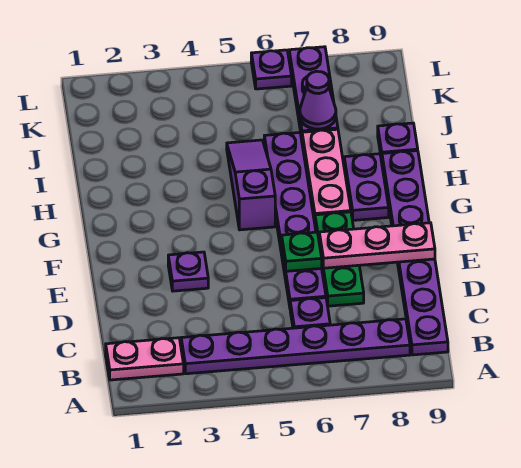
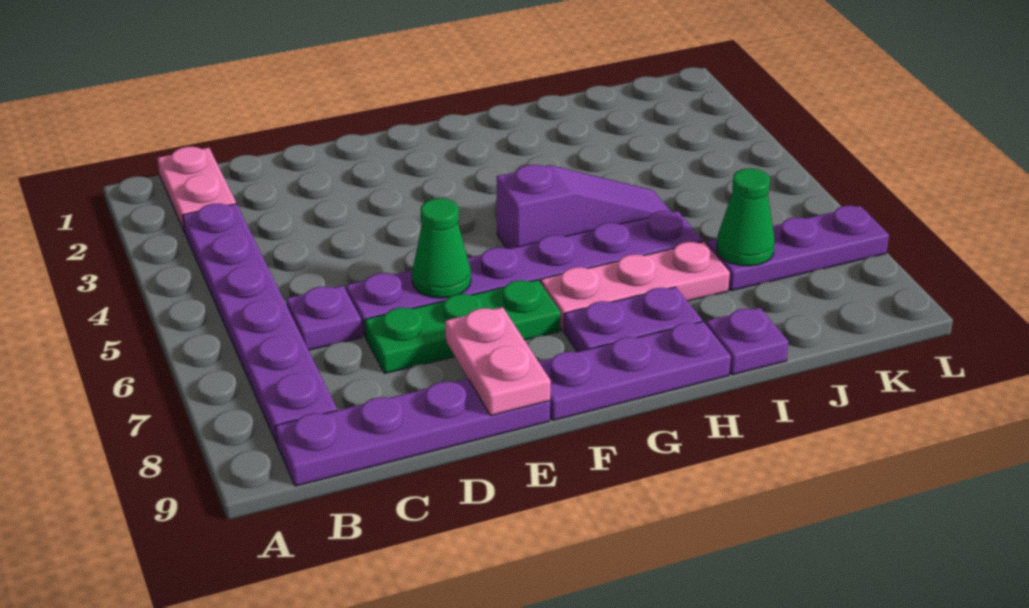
purple 1x1 plate [168,252,208,291] -> none
green 1x1 plate [282,232,322,271] -> green 1x1 cone [412,198,471,298]
pink 1x3 plate [319,223,435,268] -> pink 1x2 plate [445,307,551,416]
purple 1x1 cone [300,71,336,129] -> green 1x1 cone [717,169,775,266]
purple 1x1 plate [251,50,292,89] -> none

